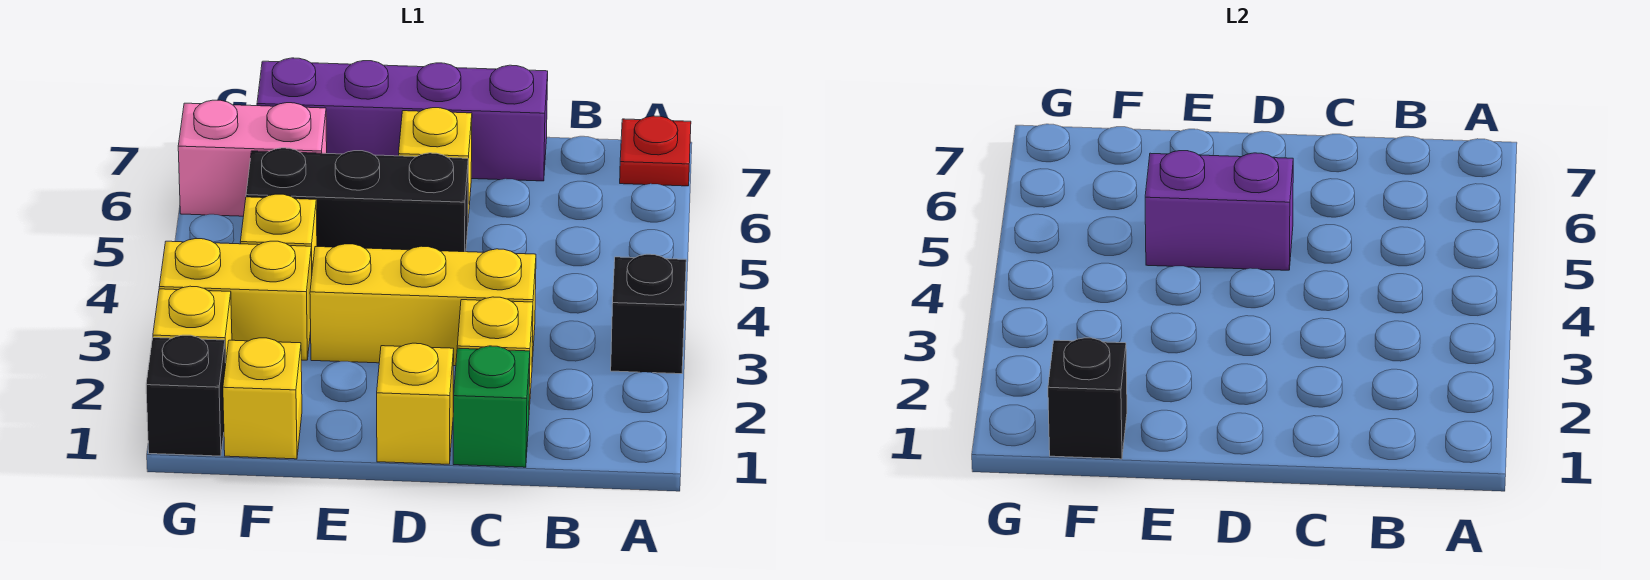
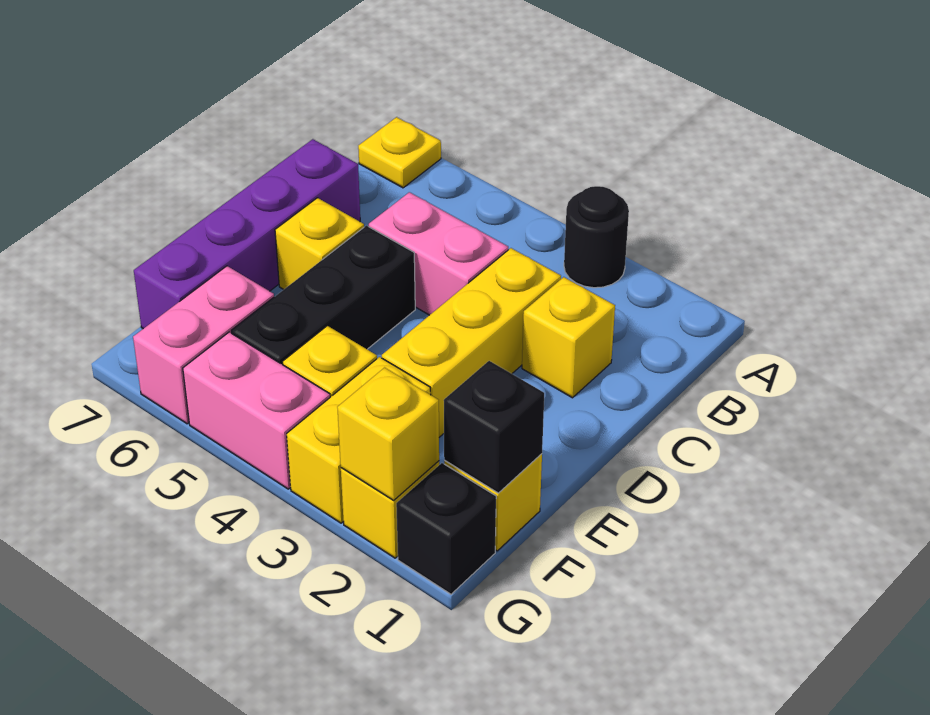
black 1x1 brick [611,254,686,374] -> black 1x1 round brick [564,186,629,288]
red 1x1 plate [620,116,691,186] -> yellow 1x1 plate [358,117,441,188]
green 1x1 brick [453,346,530,467] -> none
none -> pink 1x2 brick [369,192,508,315]
yellow 1x1 brick [377,343,454,464] -> yellow 1x1 brick moved to [337,368,439,500]
purple 1x2 brick [1145,151,1293,270] -> none
none -> pink 1x2 brick [183,332,330,489]

